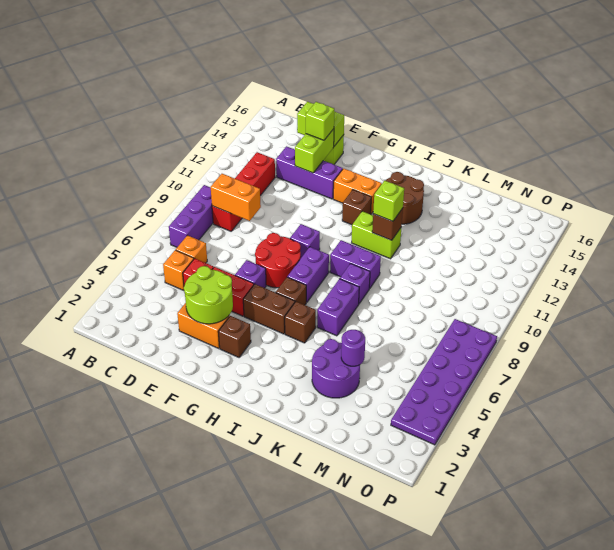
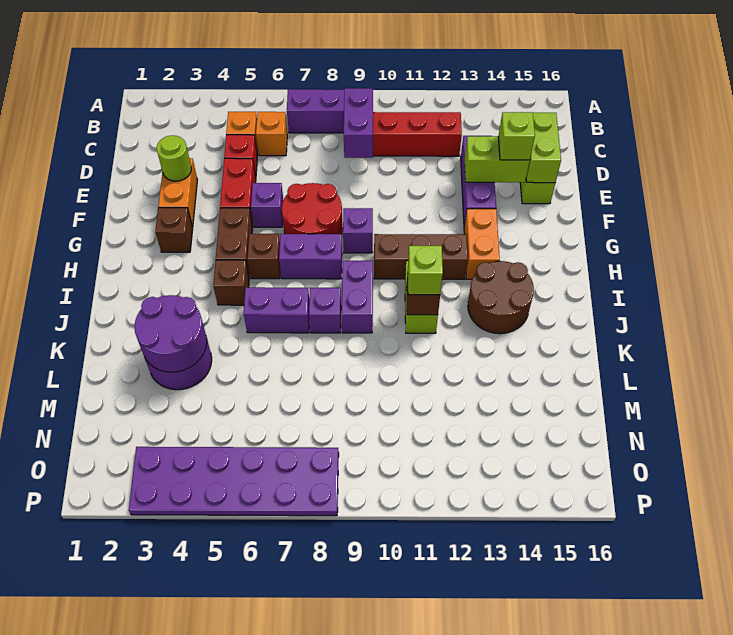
orange 1x2 brick [210,174,261,221] -> purple 1x2 brick [344,88,373,158]
lime 2x2 round brick [184,266,233,324] -> lime 1x1 round brick [157,135,191,181]
brown 1x1 brick [342,190,371,225] -> brown 1x3 brick [374,234,468,279]
purple 1x1 round brick [341,330,365,366] -> purple 2x2 round brick [134,295,207,372]

